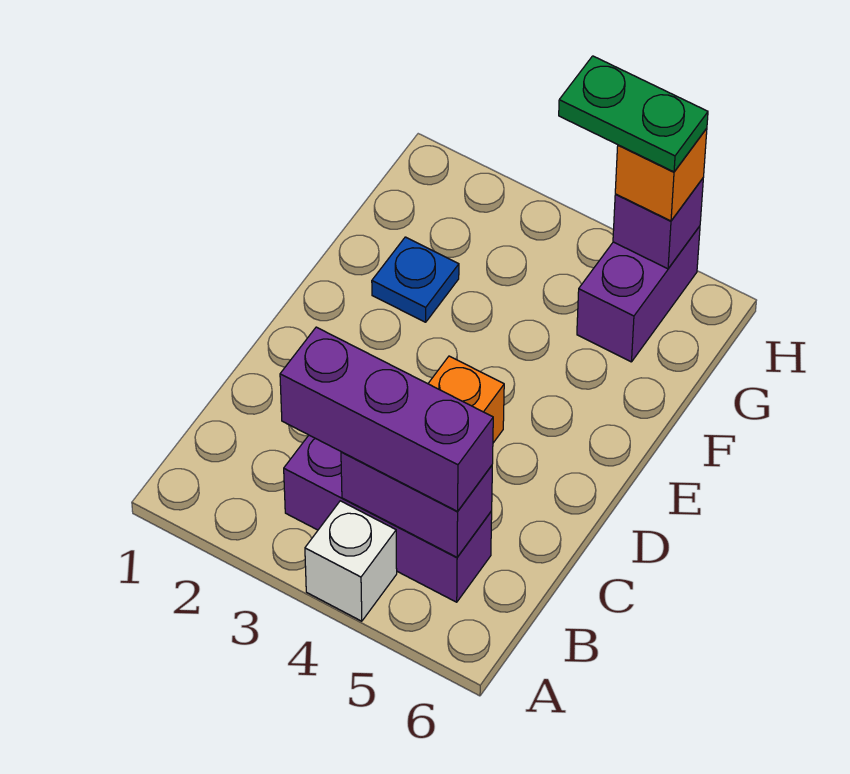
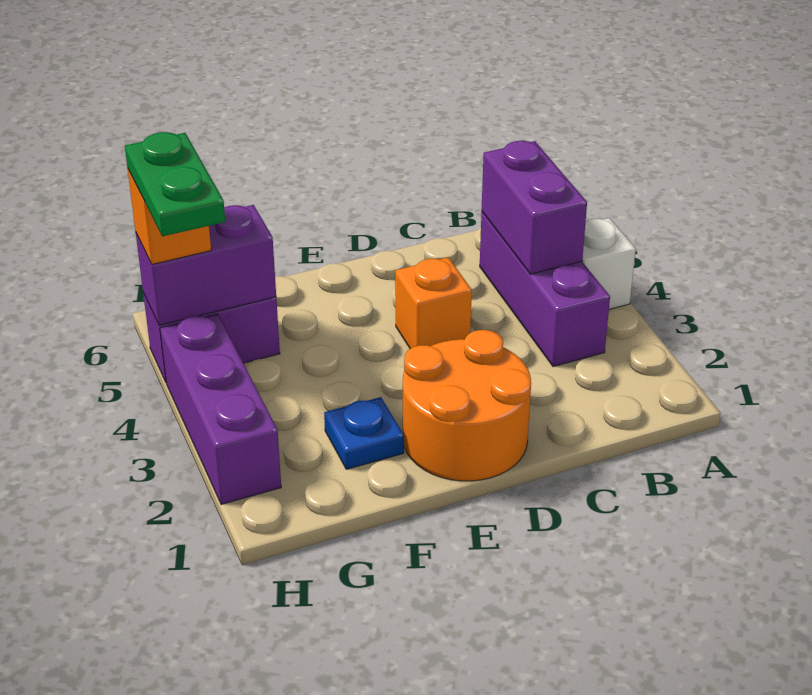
purple 1x3 brick [280,327,493,511] -> purple 1x3 brick moved to [160,314,281,504]
none -> orange 2x2 round brick [403,330,531,481]
purple 1x1 brick [613,179,703,269] -> purple 1x2 brick [136,205,276,325]

